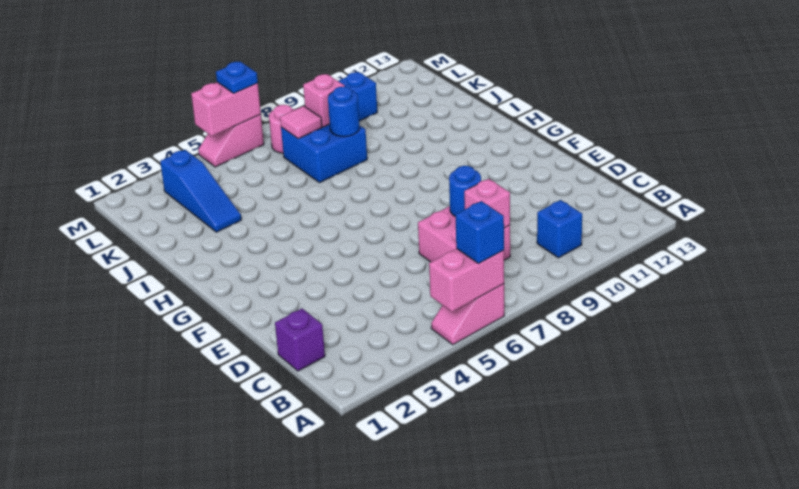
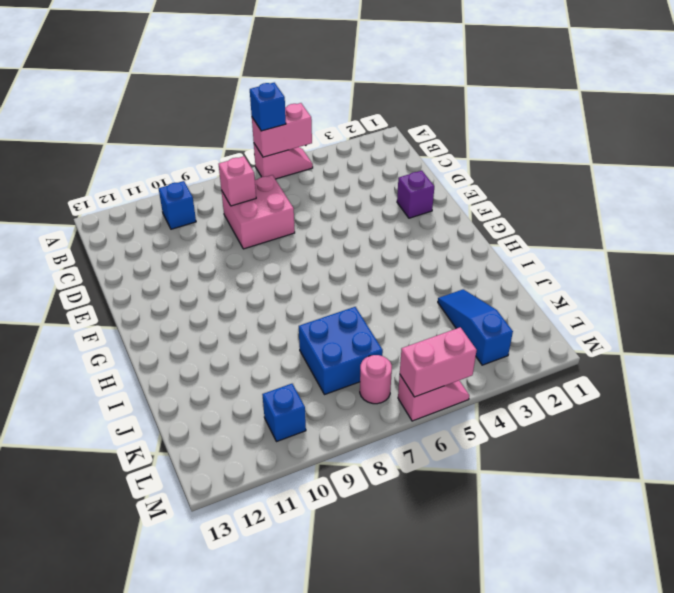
purple 1x1 brick [275,309,325,371] -> purple 1x1 brick moved to [397,171,434,218]
blue 1x1 round brick [449,166,481,217] -> none
blue 1x1 round brick [328,87,360,137] -> none
pink 1x1 tile [280,106,322,139] -> none
pink 1x1 brick [303,74,345,127] -> none
blue 1x1 plate [216,61,258,93] -> none

